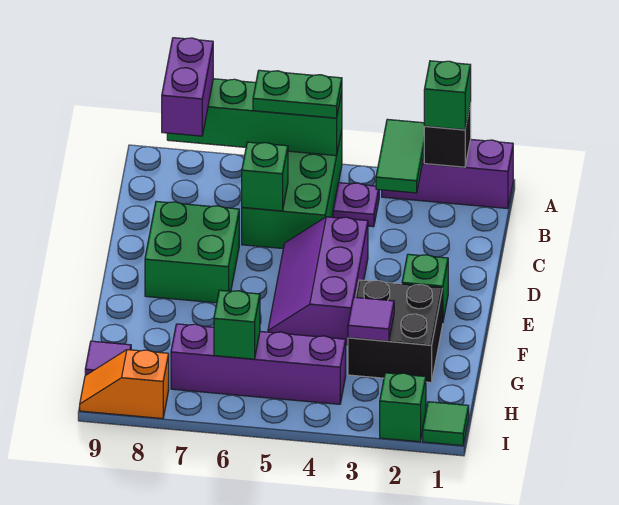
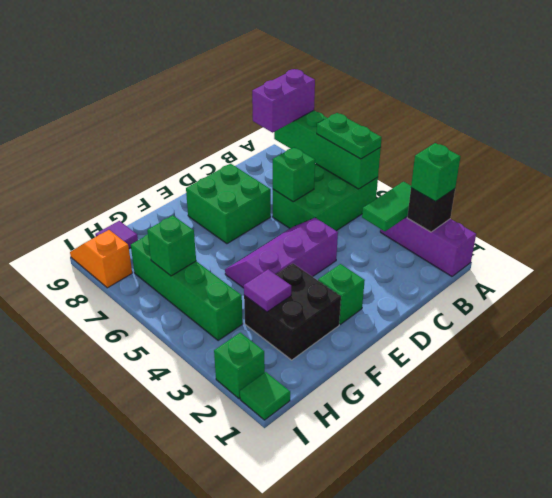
purple 1x1 plate [333,183,379,227] -> none
purple 1x4 brick [171,324,346,404] -> green 1x4 brick [131,234,243,340]

